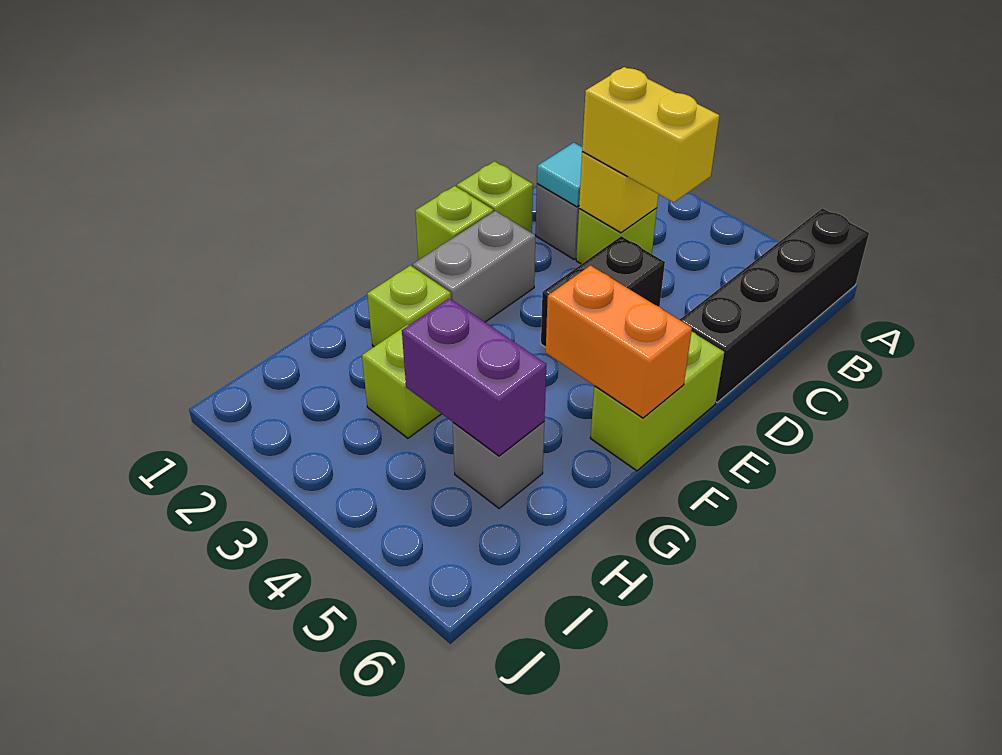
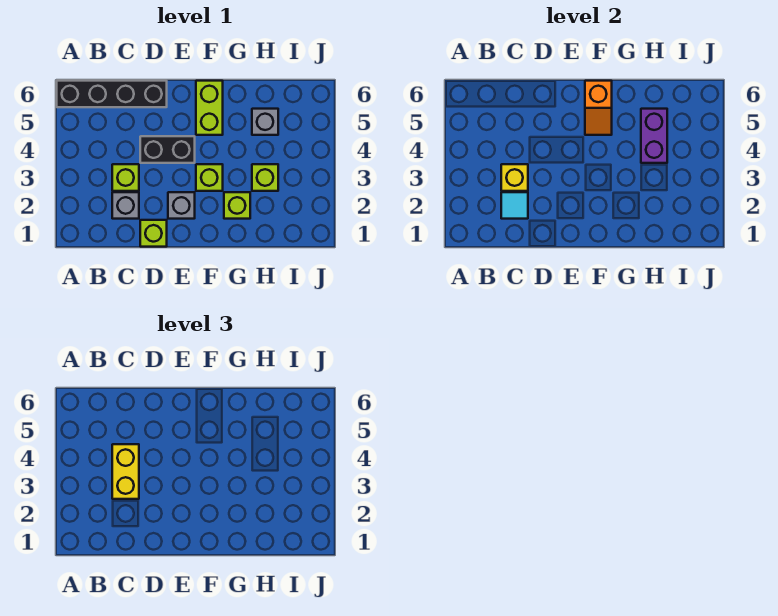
lime 1x1 brick [415,186,493,260] -> lime 1x1 brick moved to [196,164,223,191]
grey 1x2 brick [413,211,535,322] -> grey 1x1 brick [168,192,195,219]
lime 1x2 brick [591,332,724,471] -> lime 1x2 brick turned to [196,81,223,135]
orange 1x2 brick [546,266,692,418] -> orange 1x2 slope [585,81,612,135]

